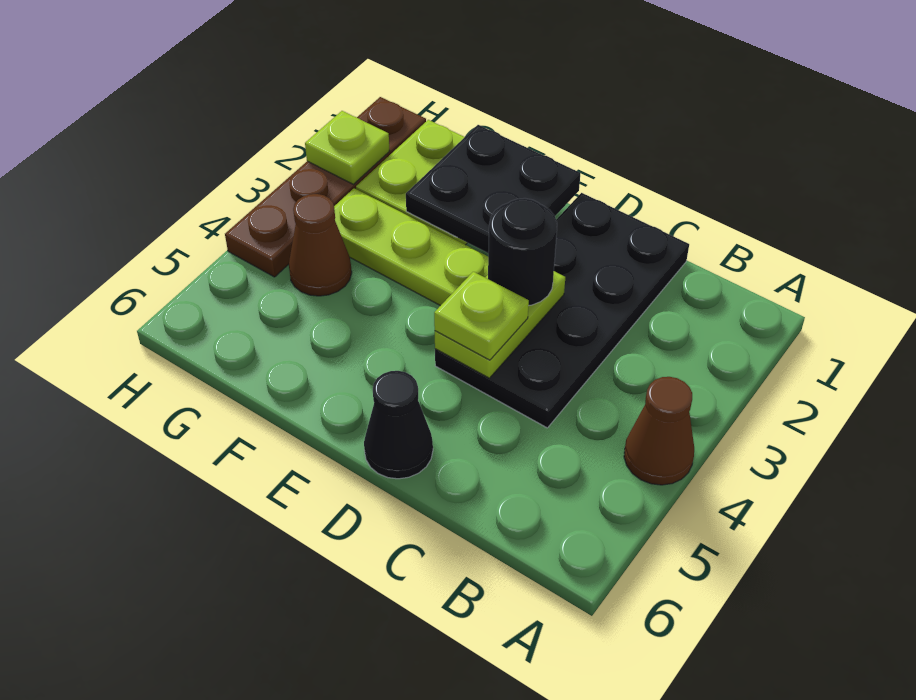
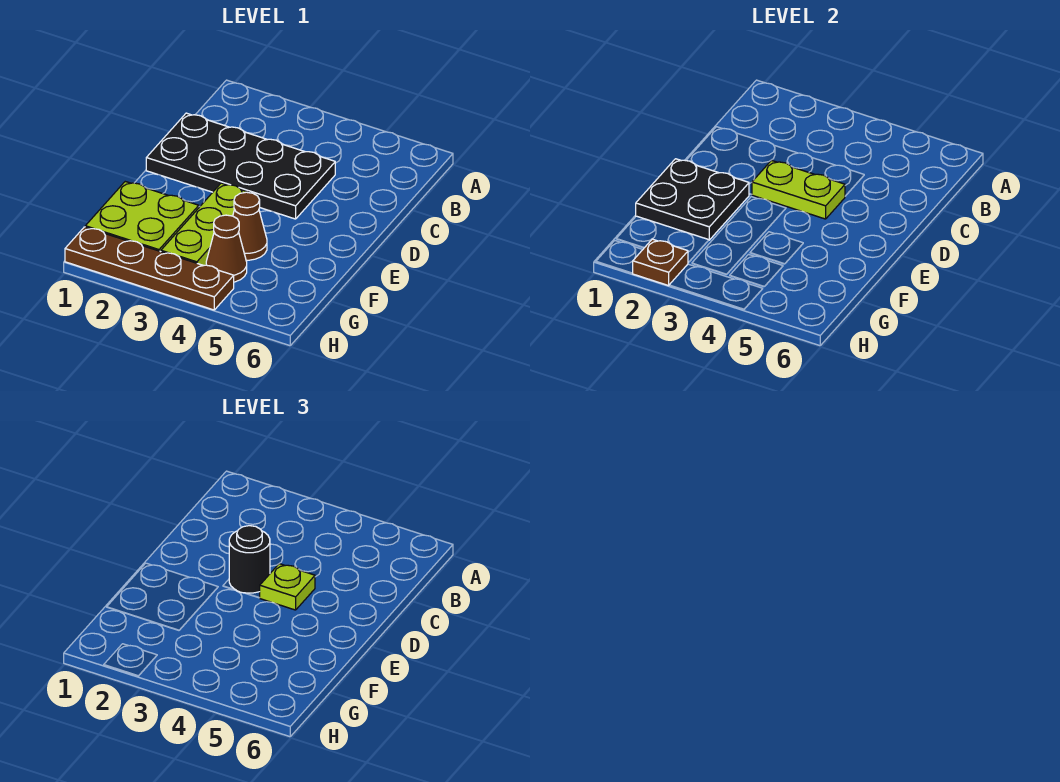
brown 1x1 cone [624,377,694,485] -> brown 1x1 cone moved to [233,192,267,260]
black 1x1 cone [364,371,433,479] -> none
lime 1x1 plate [305,111,389,184] -> brown 1x1 plate [633,239,688,286]

